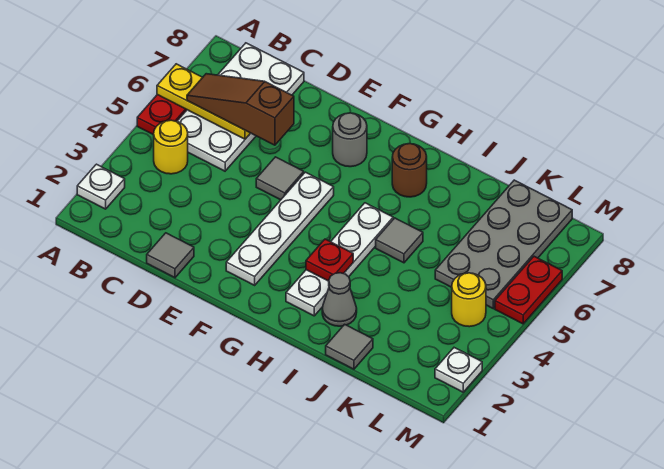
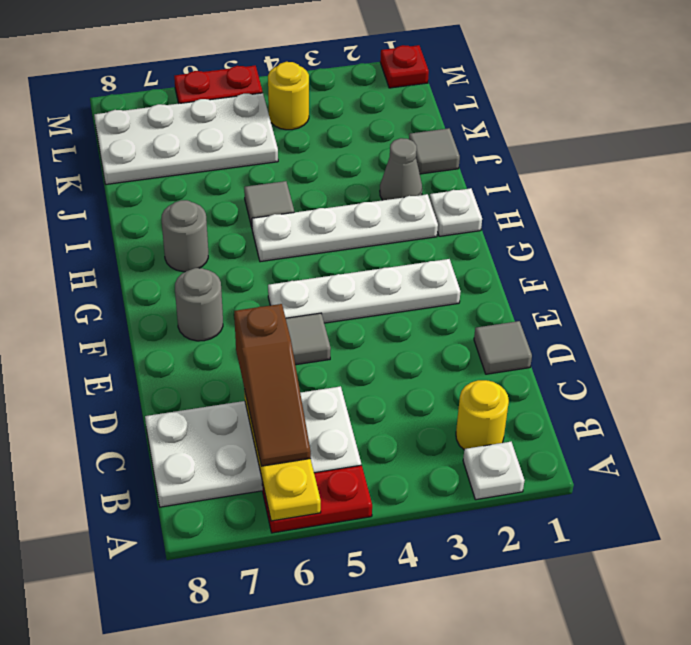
yellow 1x1 round brick [154,120,188,174] -> yellow 1x1 round brick moved to [456,380,509,449]
red 1x1 plate [306,239,353,281] -> red 1x1 plate moved to [380,45,429,88]
brown 1x1 round brick [392,144,427,197] -> grey 1x1 round brick [162,200,208,272]
grey 2x4 plate [435,180,572,309] -> white 2x4 plate [94,93,278,184]
white 1x1 plate [435,348,482,392] -> white 1x1 plate moved to [430,188,482,236]

